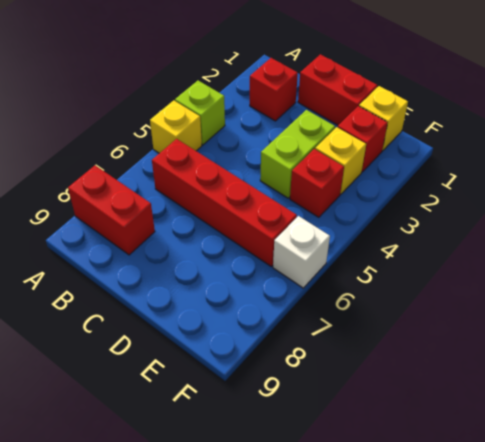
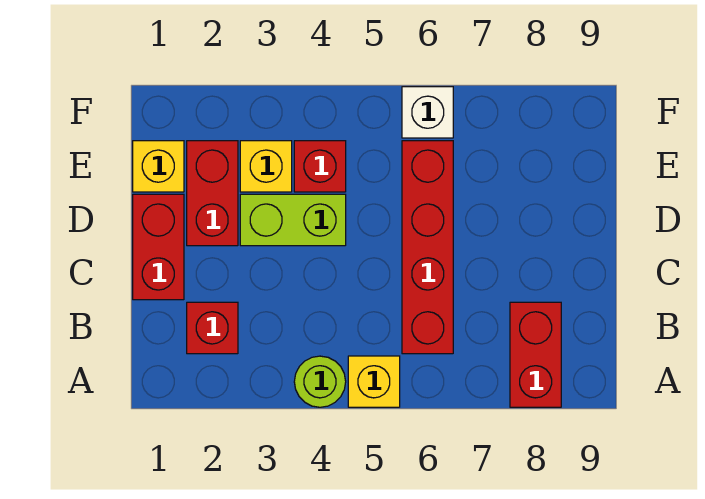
lime 1x1 brick [175,81,225,145] -> lime 1x1 round brick [294,356,346,407]
red 1x1 brick [338,106,388,172] -> red 1x2 brick [187,141,238,246]

